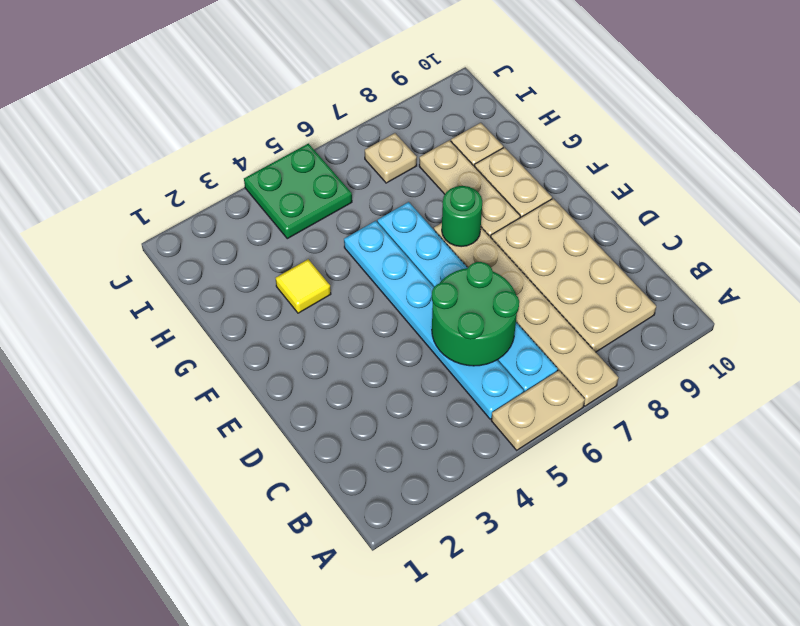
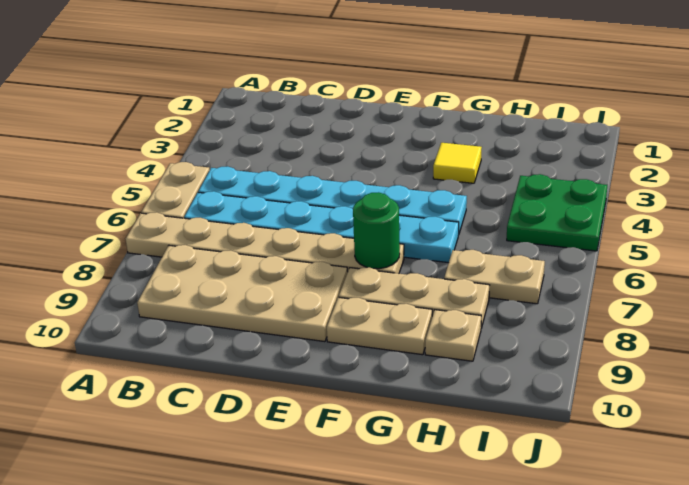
green 2x2 round brick [432,262,519,366] -> none
tan 1x1 plate [365,133,417,183] -> tan 1x2 plate [444,250,545,304]

